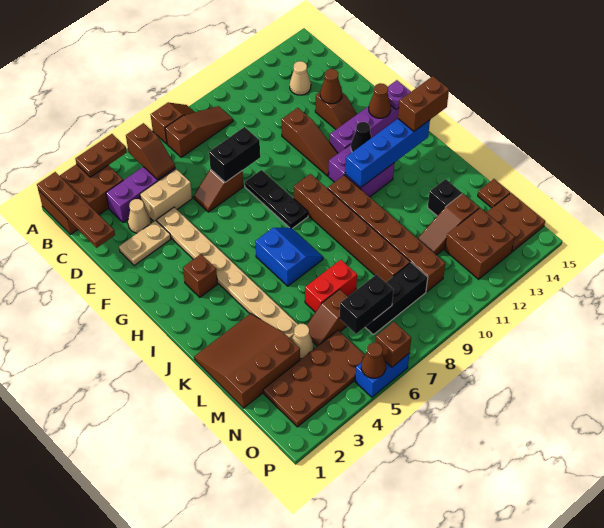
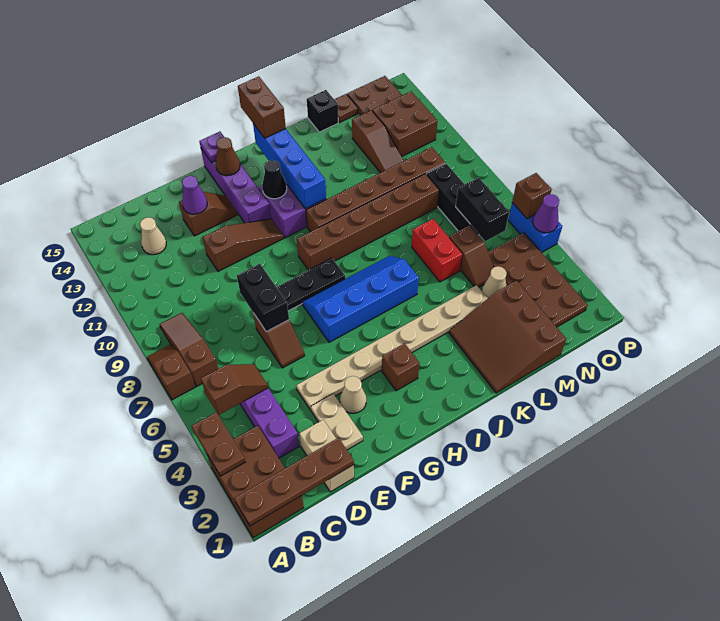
tan 1x1 cone [128,199,151,233] -> tan 1x1 cone moved to [340,376,367,413]
tan 1x2 brick [140,169,192,221] -> tan 1x2 brick moved to [299,420,354,492]
brown 1x1 cone [320,69,342,104] -> purple 1x1 cone [182,176,207,214]
blue 2x2 slope [255,228,323,286] -> blue 2x4 slope [302,256,419,342]
black 1x1 brick [428,179,462,216] -> black 1x1 brick moved to [307,90,338,132]
brown 1x1 cone [361,343,386,378] -> purple 1x1 cone [533,194,559,233]

